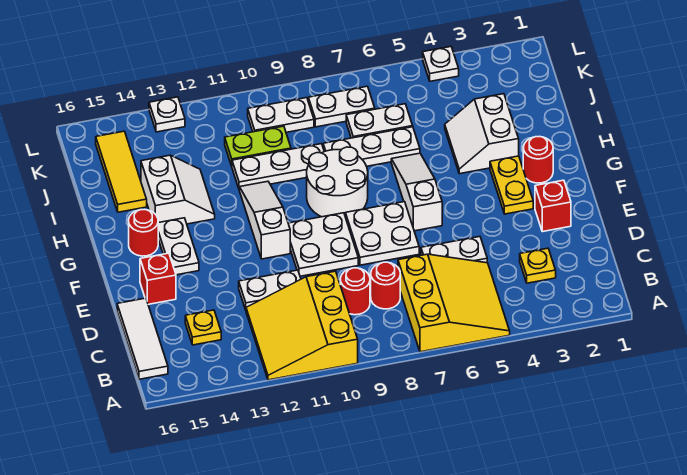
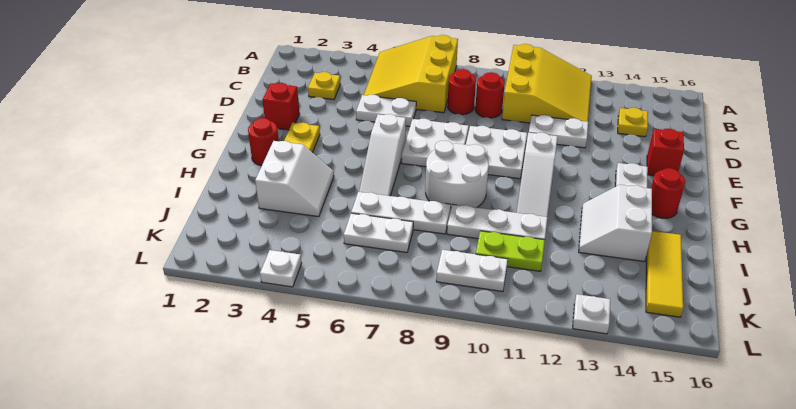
white 1x3 tile [117,298,168,379] -> none
white 1x2 plate [308,86,375,127] -> none

